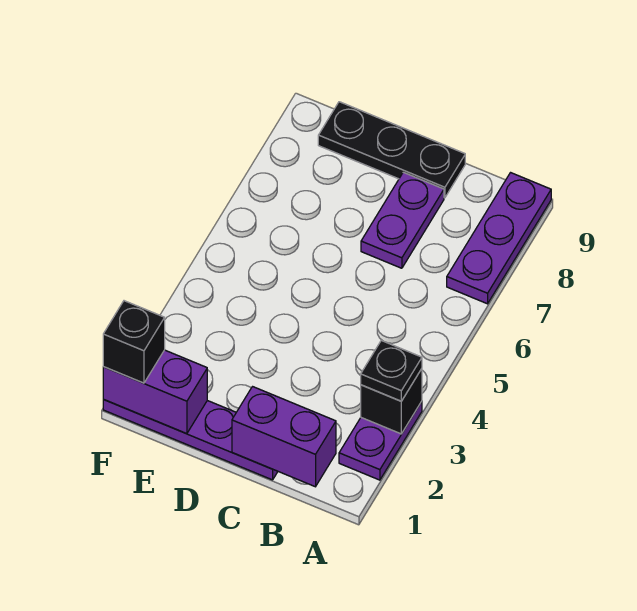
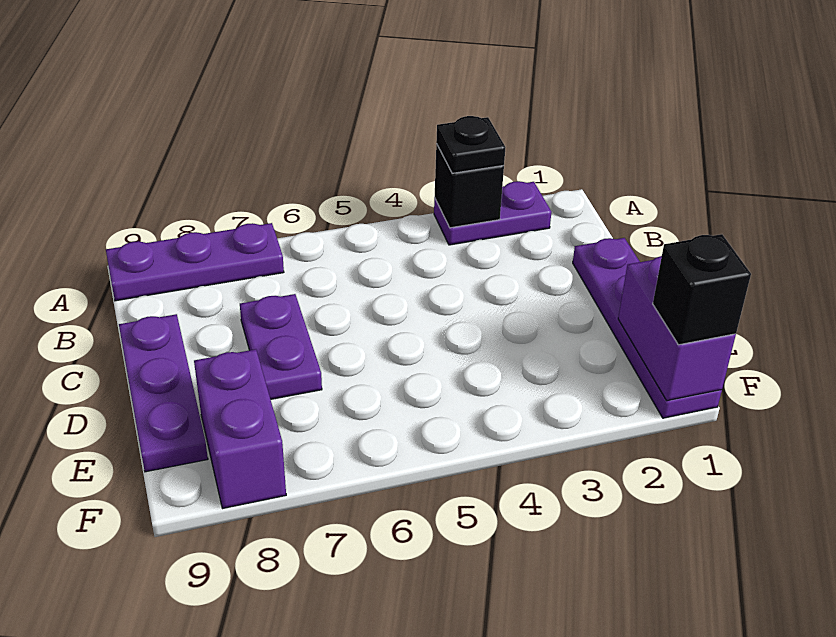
purple 1x2 brick [232,387,336,487] -> purple 1x2 brick moved to [194,349,286,508]
purple 1x2 plate [361,172,444,268] -> purple 1x2 plate turned to [240,294,322,399]
black 1x3 plate [318,102,465,198] -> purple 1x3 plate [119,314,208,472]

